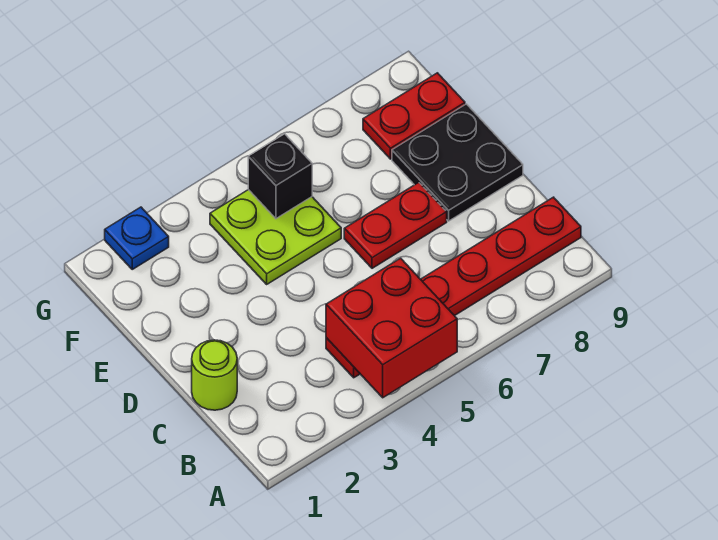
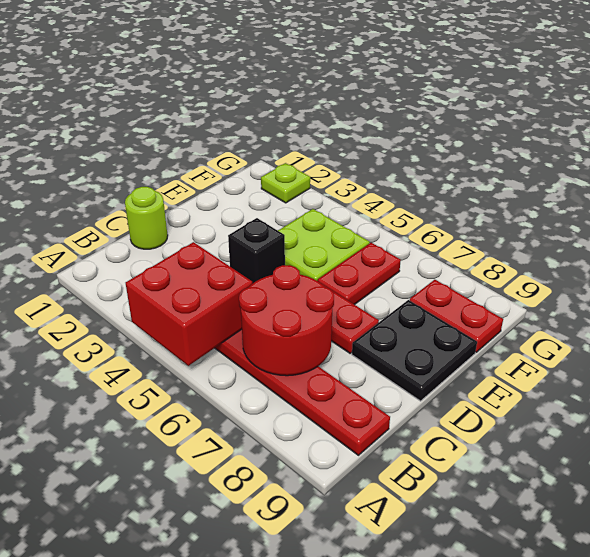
none -> red 2x2 round brick [239,265,334,376]
none -> red 1x2 plate [318,243,401,305]
black 1x1 brick [248,134,312,219] -> black 1x1 brick moved to [228,218,285,284]
blue 1x1 plate [105,207,169,269] -> lime 1x1 plate [261,163,310,203]

